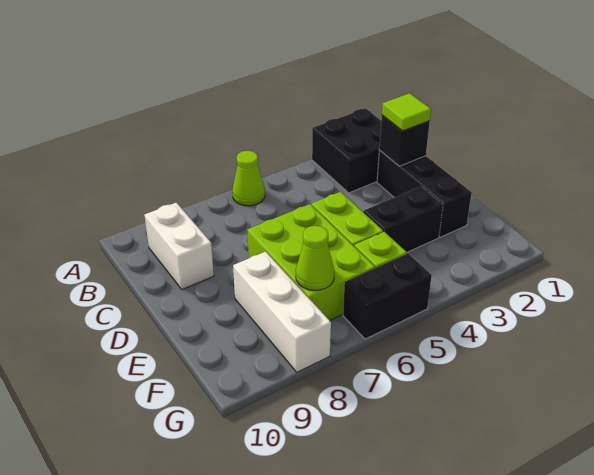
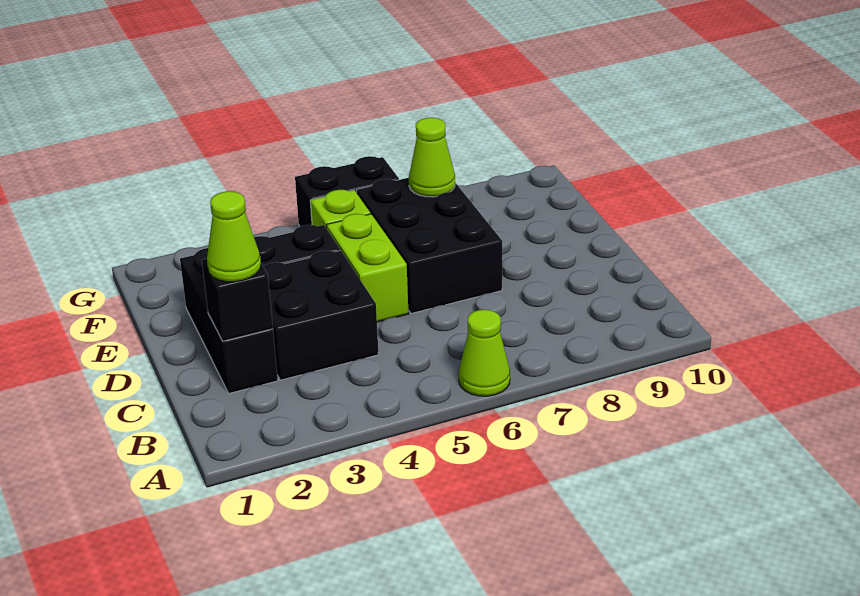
black 2x2 brick [312,108,381,193] -> black 2x2 brick moved to [263,250,379,380]
white 1x2 brick [144,203,214,289] -> none
lime 1x1 tile [382,93,431,131] -> lime 1x1 cone [207,191,261,282]
lime 2x3 brick [247,204,375,321] -> black 2x3 brick [357,178,502,313]
white 1x3 brick [233,252,331,372] -> none

